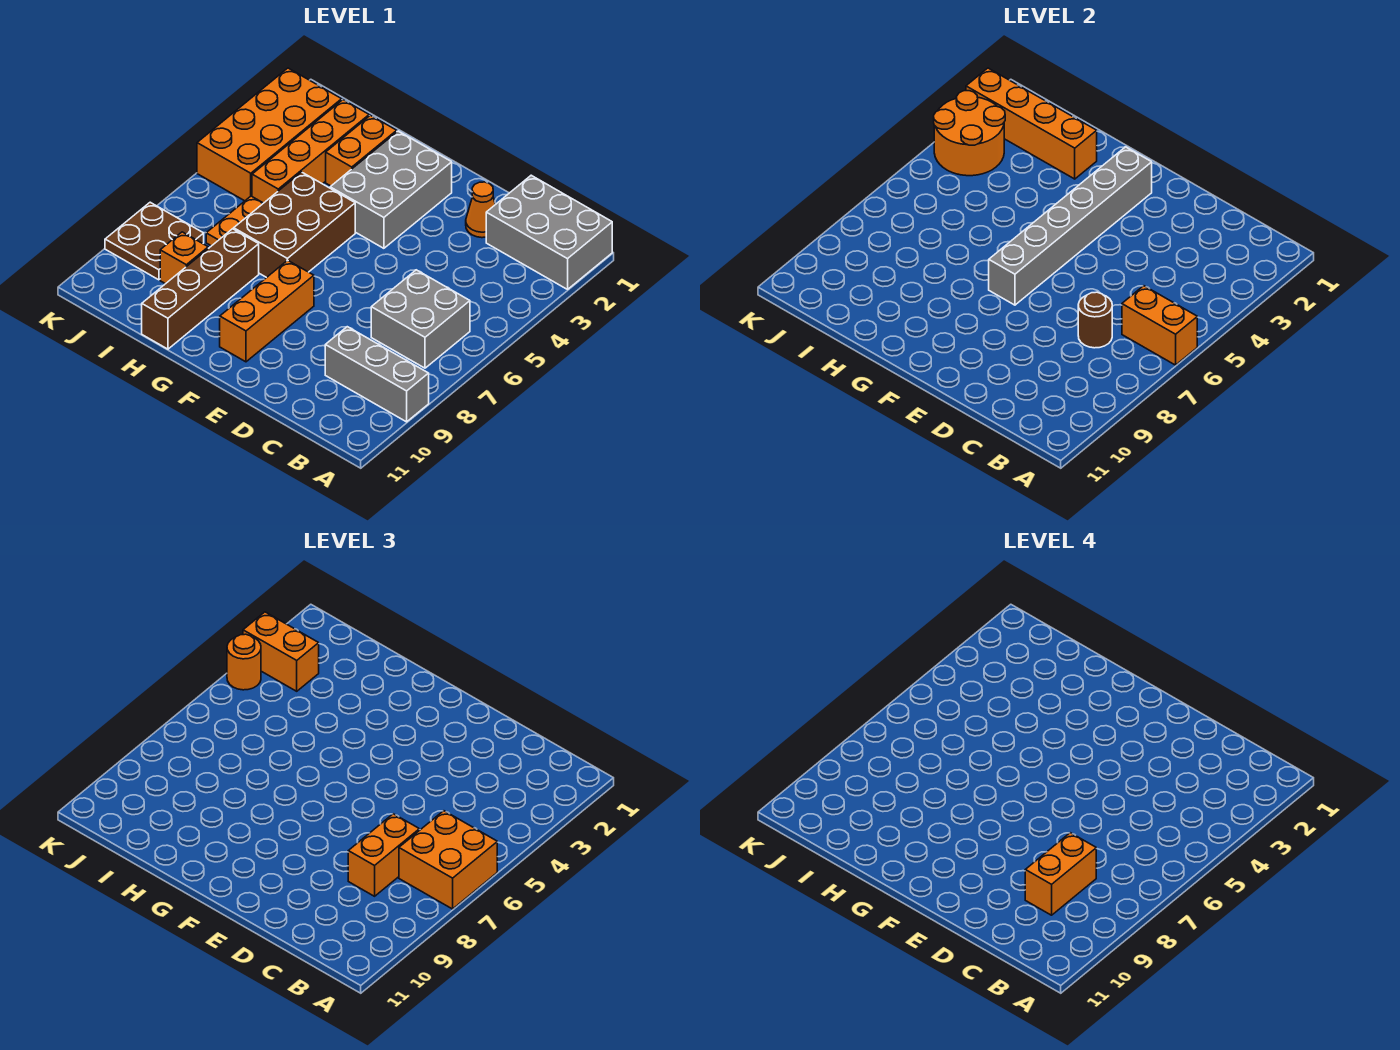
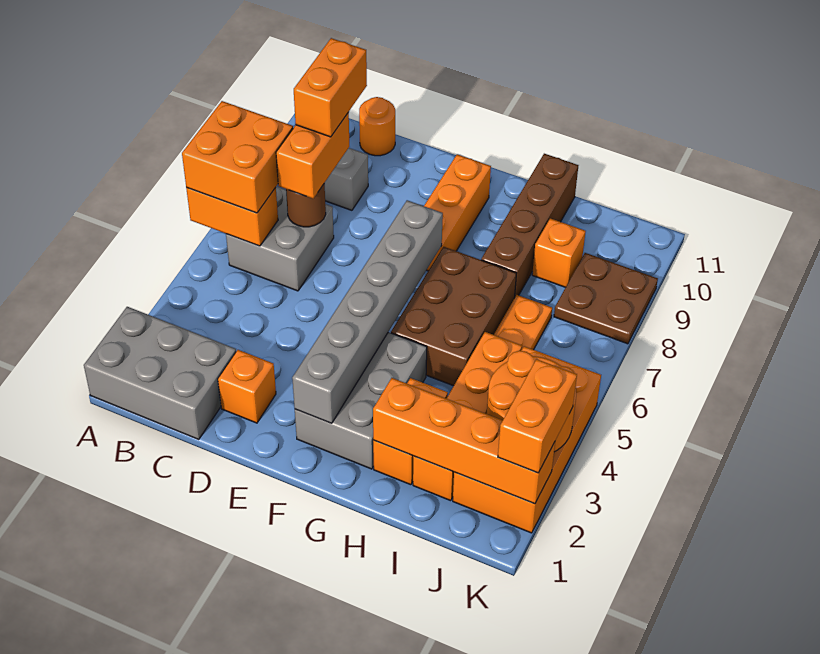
orange 1x1 cone [466,182,495,238] -> orange 1x1 brick [218,350,276,423]
orange 1x2 brick [243,612,319,691] -> orange 1x2 brick turned to [498,359,577,473]
orange 1x1 round brick [227,634,261,690] -> orange 1x1 round brick moved to [359,97,395,156]

